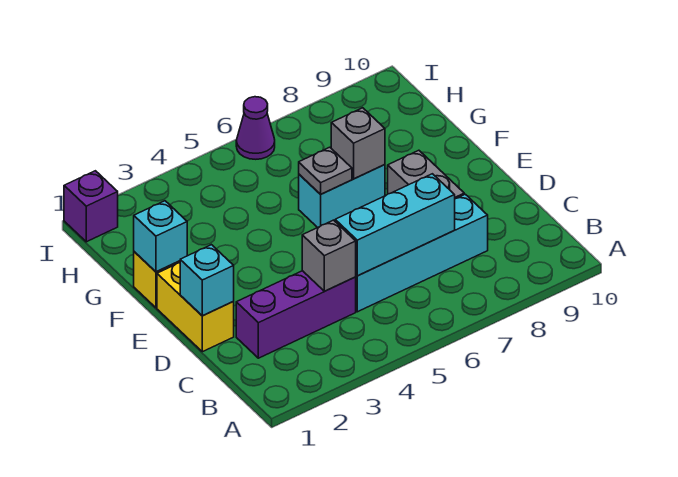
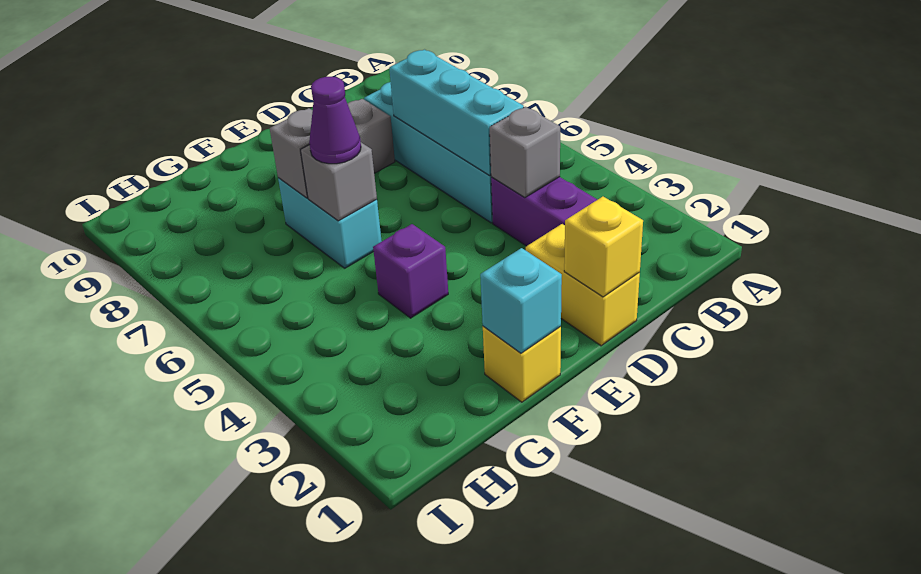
yellow 1x2 brick [157,263,234,352] -> yellow 1x2 brick turned to [526,224,640,346]
cyan 1x1 brick [180,245,234,316] -> yellow 1x1 brick [564,197,643,297]
grey 1x1 plate [299,147,352,194] -> grey 1x1 brick [301,143,377,221]
purple 1x1 brick [64,171,118,242] -> purple 1x1 brick moved to [373,224,448,318]
purple 1x1 cone [236,97,275,159] -> purple 1x1 cone moved to [309,77,361,164]

